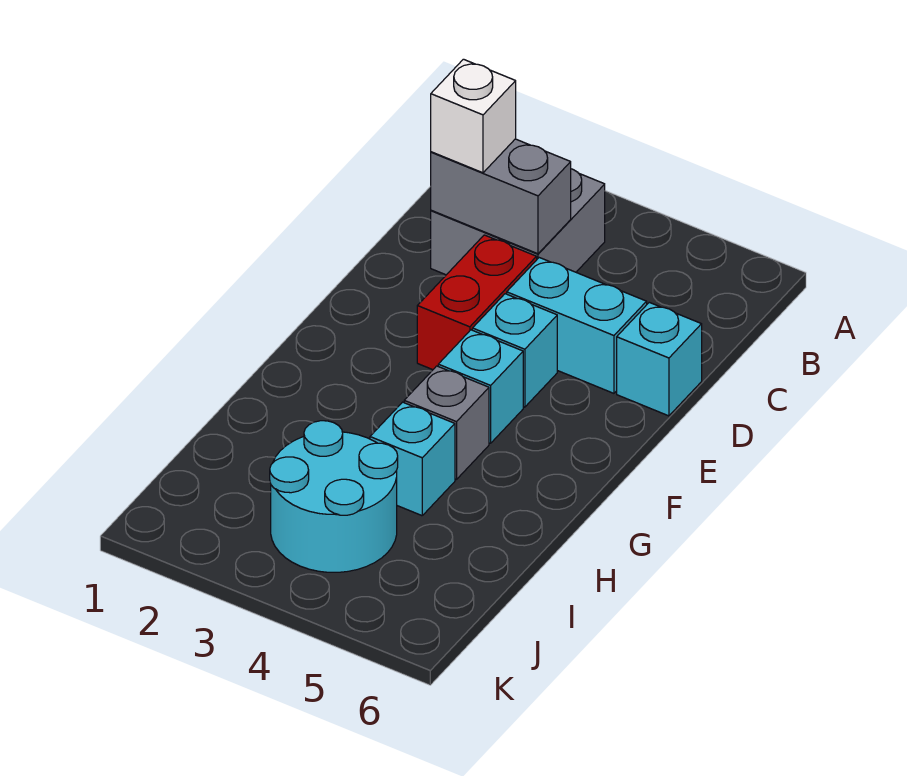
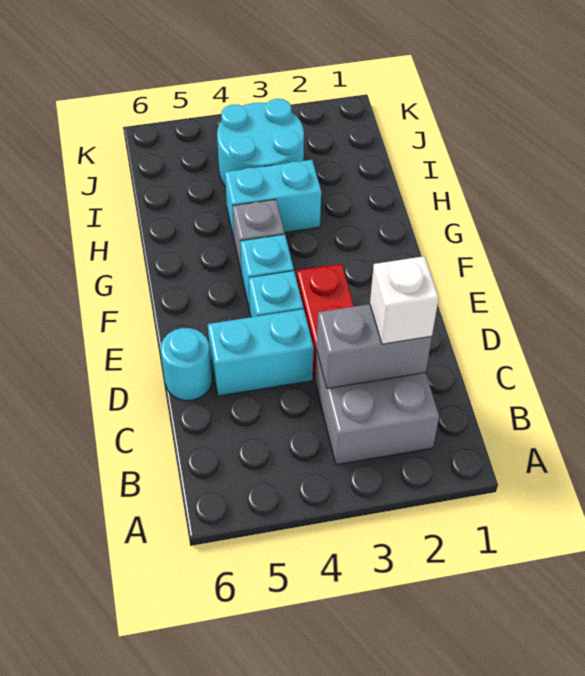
cyan 1x1 brick [617,302,702,416] -> cyan 1x1 round brick [161,328,212,400]
cyan 1x1 brick [370,402,455,516] -> cyan 1x2 brick [225,160,321,238]

